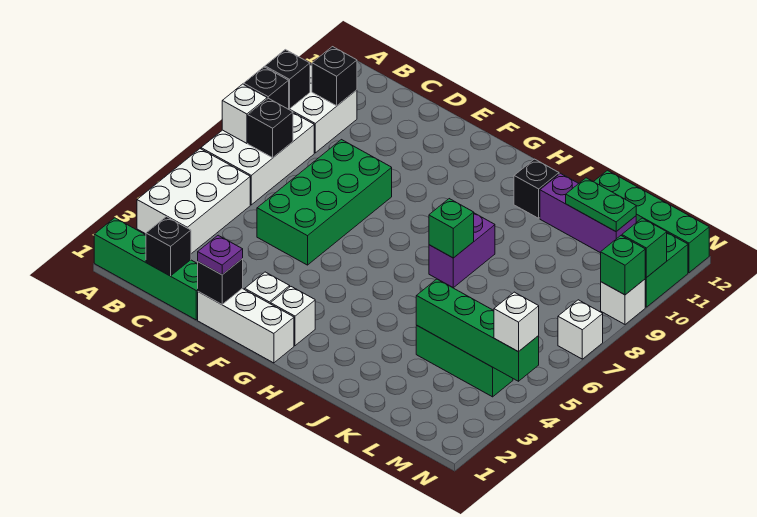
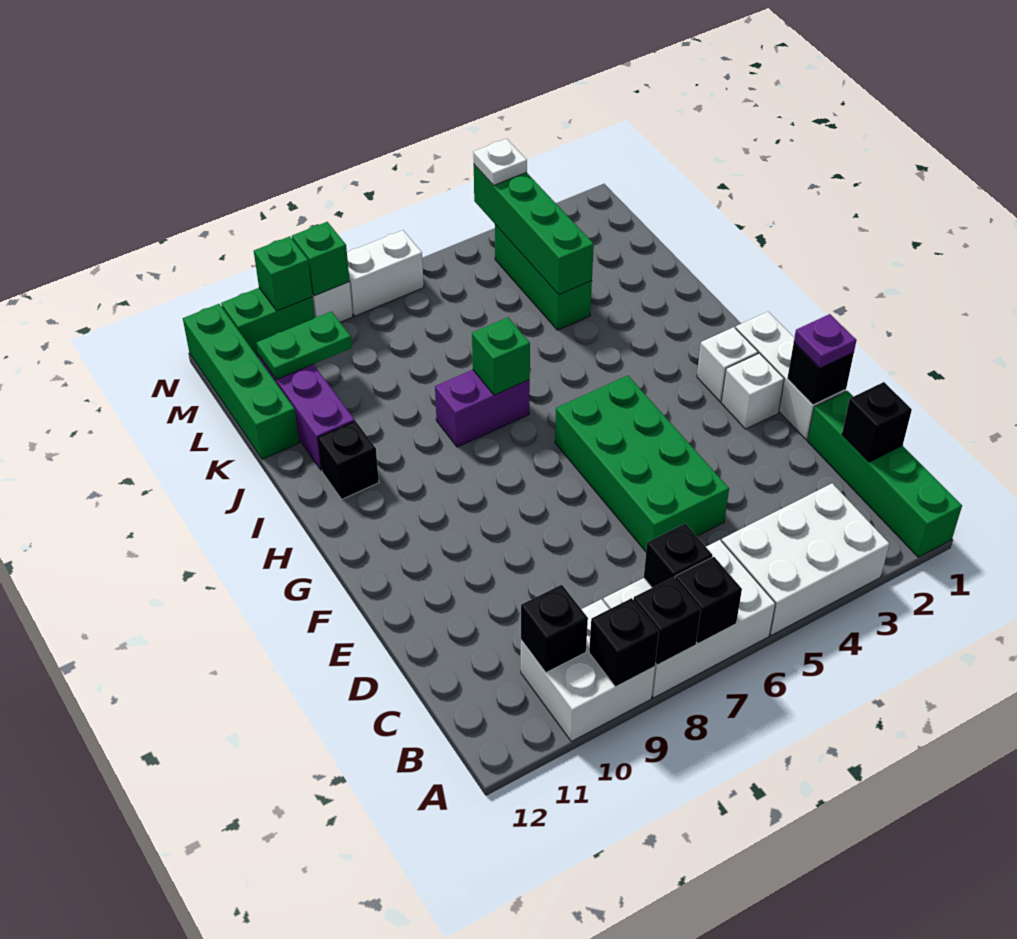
white 1x1 brick [222,84,267,143] -> black 1x1 brick [675,557,742,644]
green 2x4 brick [257,140,392,265] -> green 2x4 brick turned to [555,375,729,552]
green 1x2 plate [566,178,636,231] -> green 1x2 plate turned to [256,312,352,380]
white 1x1 brick [494,292,539,352] -> white 1x1 plate [473,139,527,185]
white 1x1 brick [558,300,603,359] -> white 1x2 brick [347,230,424,316]

